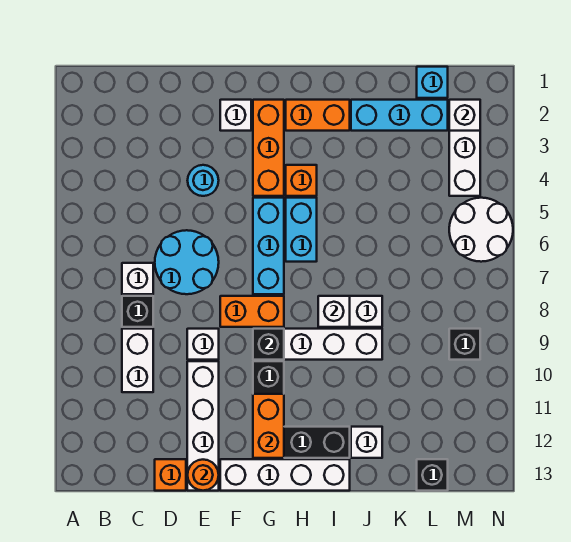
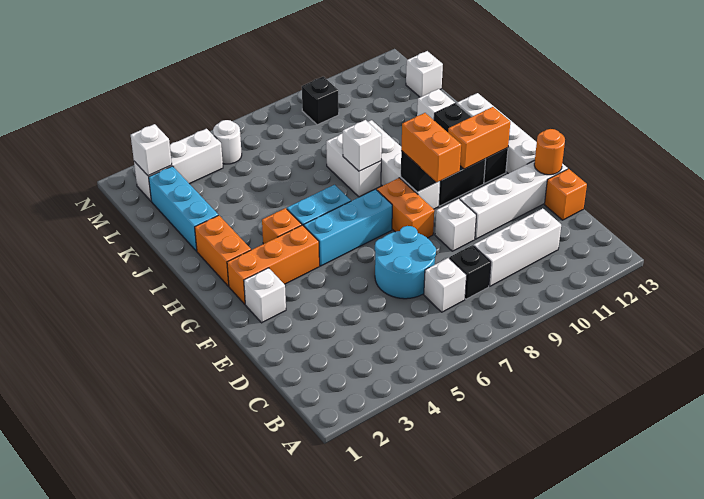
white 1x2 brick [122,329,153,392] -> white 1x3 brick [474,208,561,286]
cyan 1x1 round brick [188,165,219,196] -> none
none -> orange 1x2 brick [401,113,461,182]
cyan 1x1 brick [417,67,448,98] -> none
black 1x1 brick [417,459,448,491] -> white 1x1 brick [406,51,443,97]
white 2x2 round brick [449,198,513,262] -> white 1x1 round brick [213,120,242,164]

